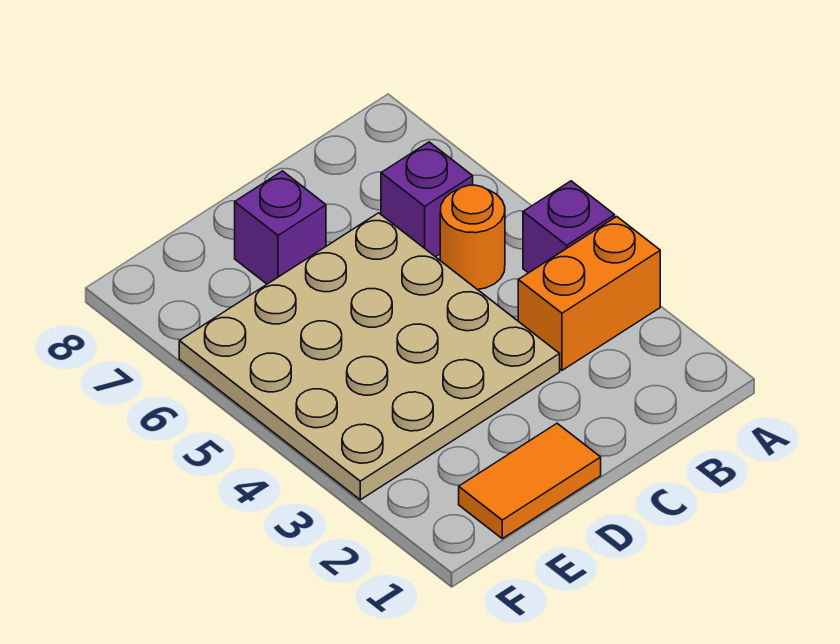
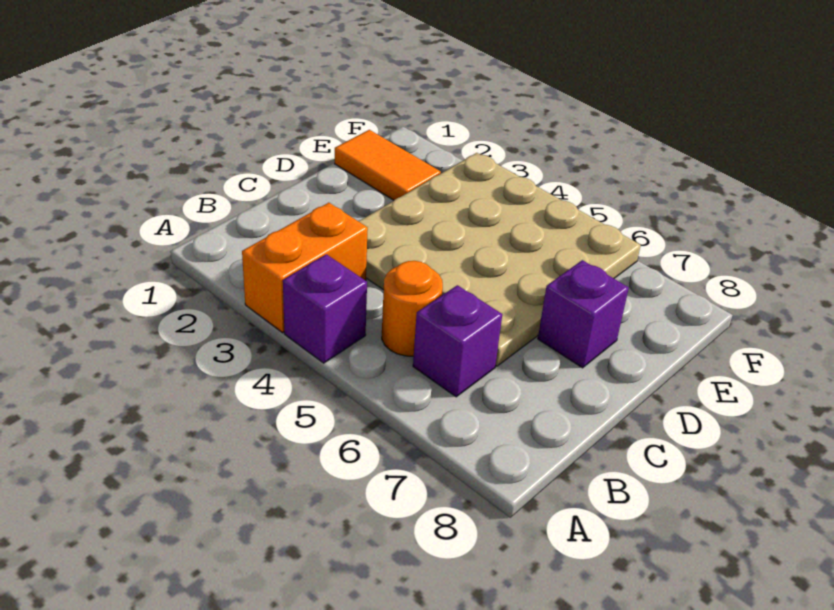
orange 1x2 tile [459,423,601,539] -> orange 1x2 tile turned to [335,130,441,200]

